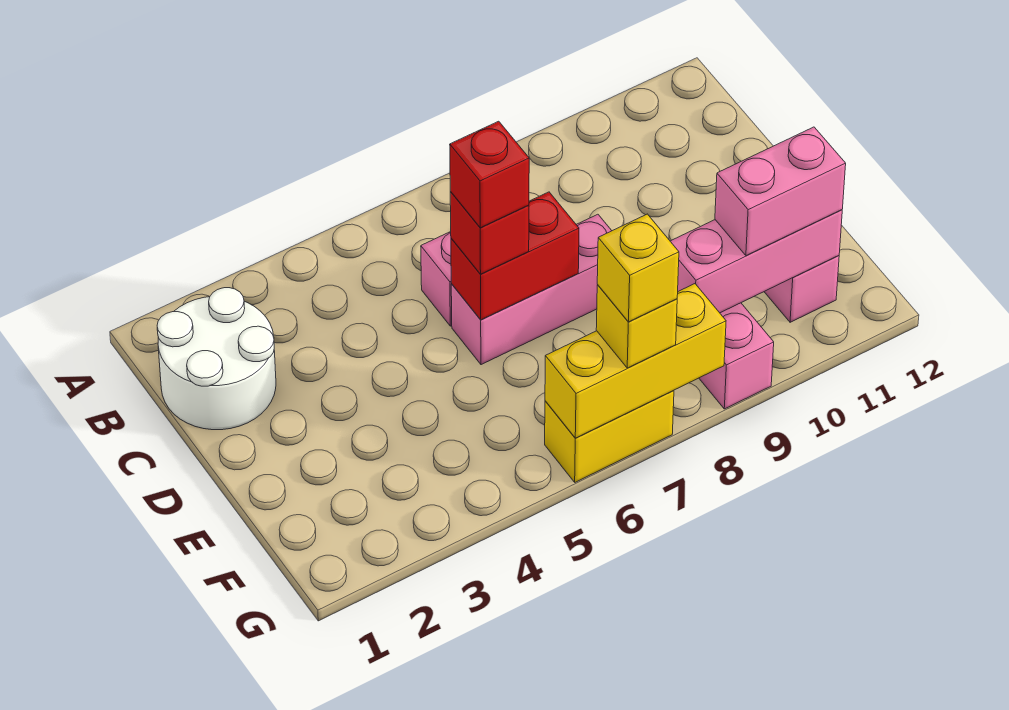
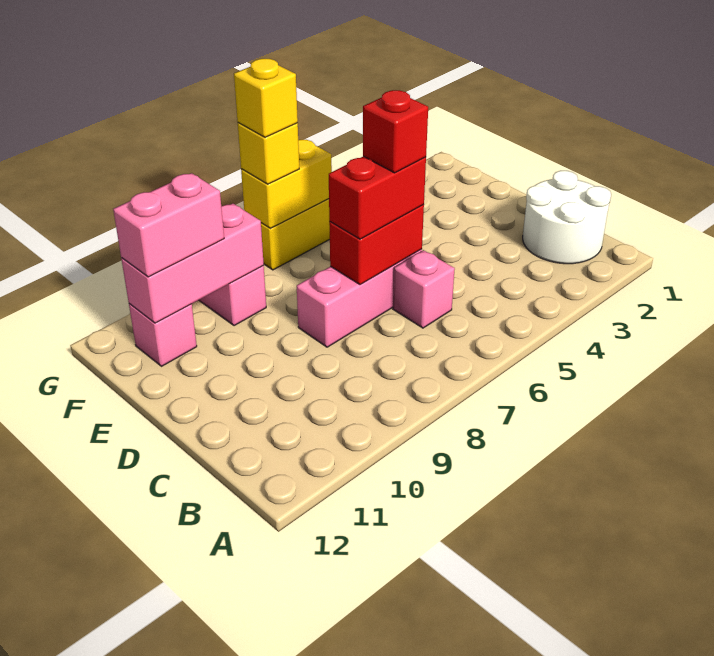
red 1x1 brick [450,192,529,274] -> red 1x2 brick [329,156,426,239]
yellow 1x3 brick [545,284,726,438] -> yellow 1x2 brick [241,140,332,229]

